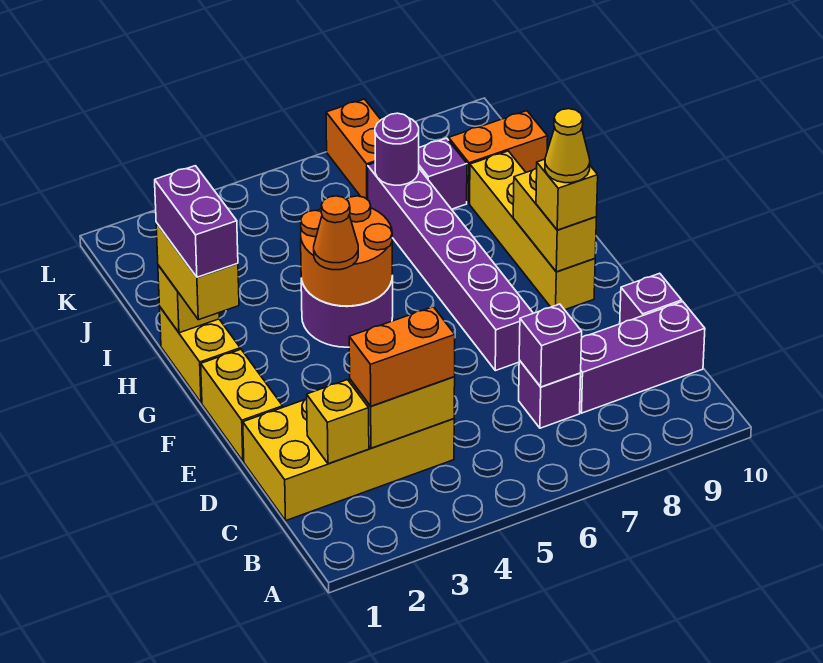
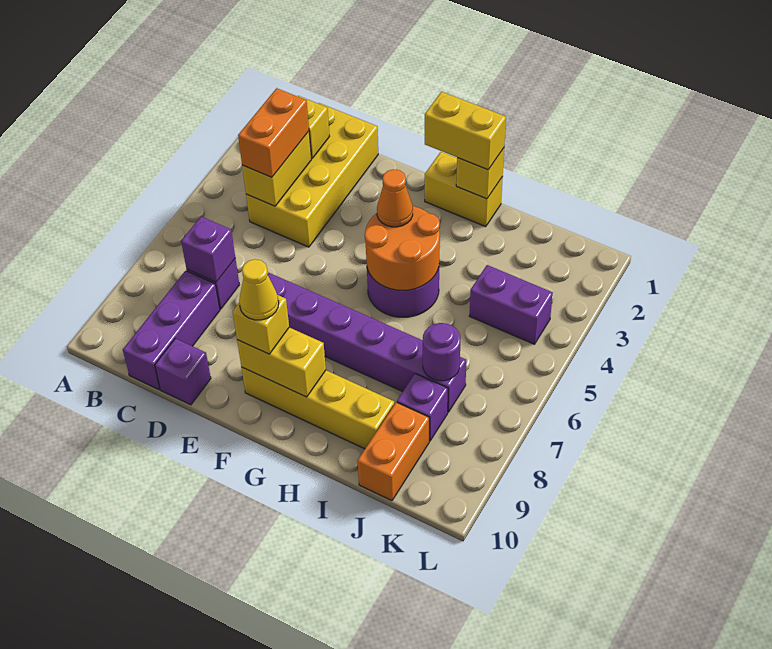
yellow 1x2 brick [201,349,283,461] -> none
purple 1x2 brick [155,166,238,277] -> purple 1x2 brick moved to [469,265,553,344]
orange 1x2 brick [326,99,381,200] -> none

